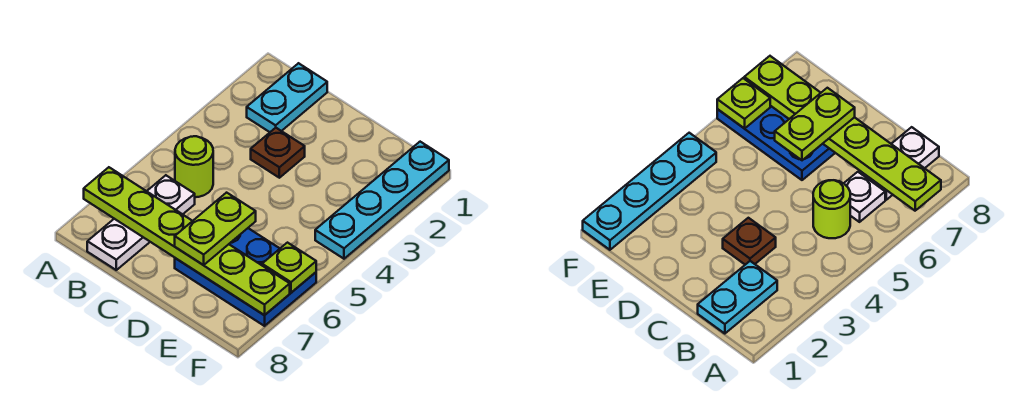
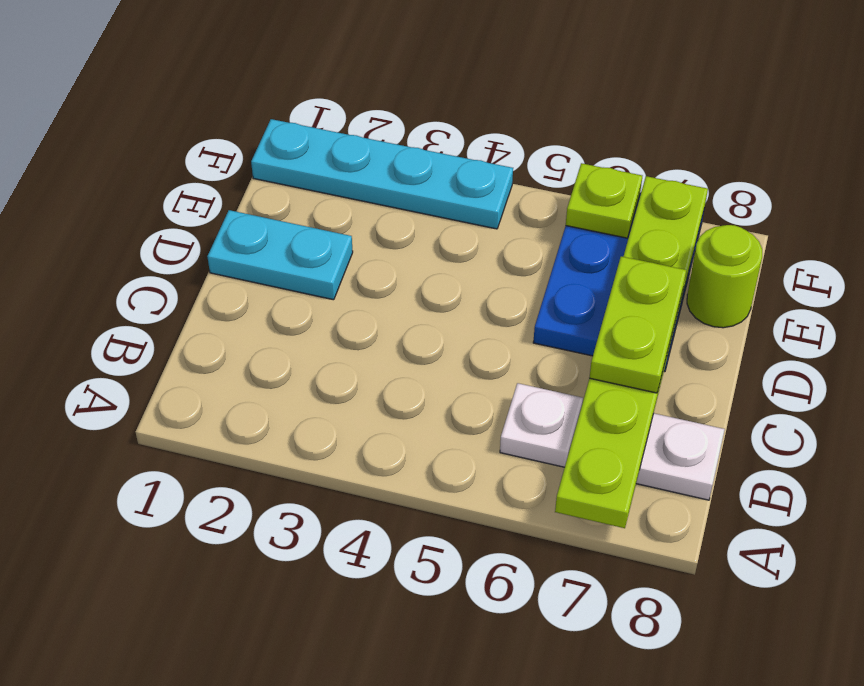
cyan 1x2 plate [247,63,327,132] -> cyan 1x2 plate moved to [207,210,353,300]
lime 1x1 round brick [175,136,213,197] -> lime 1x1 round brick moved to [687,225,762,328]
brown 1x1 plate [251,128,305,178] -> none
lime 1x2 plate [175,193,256,265] -> lime 1x2 plate turned to [589,256,686,393]

